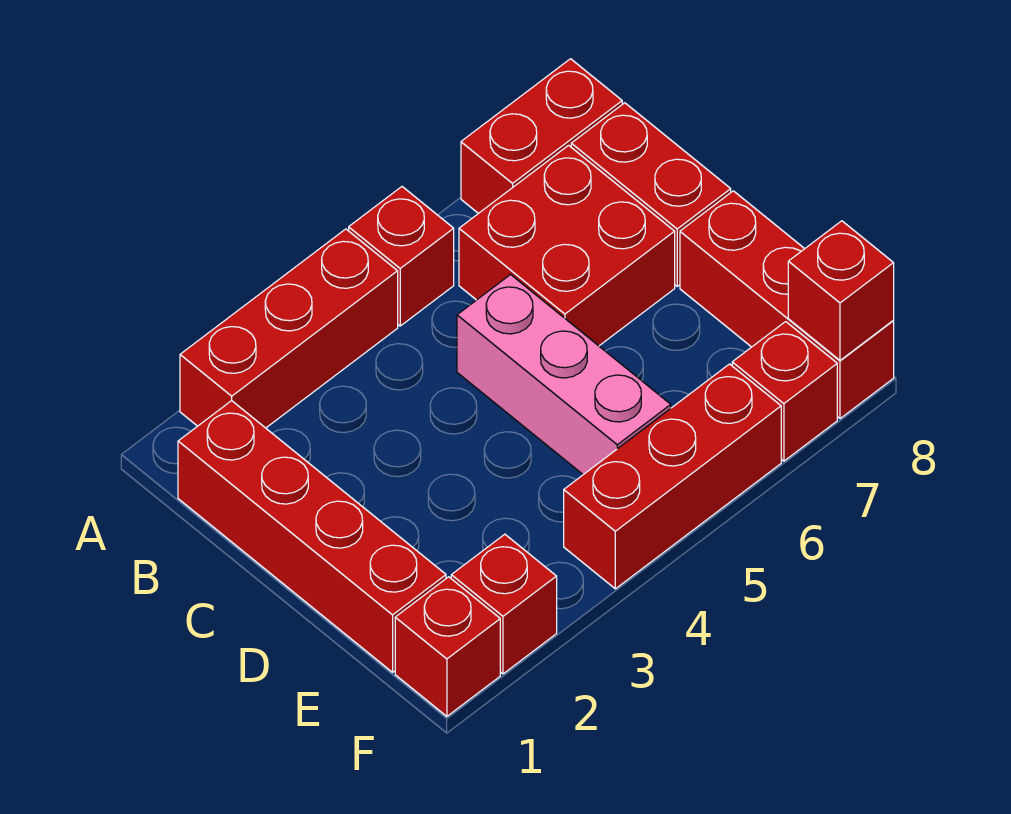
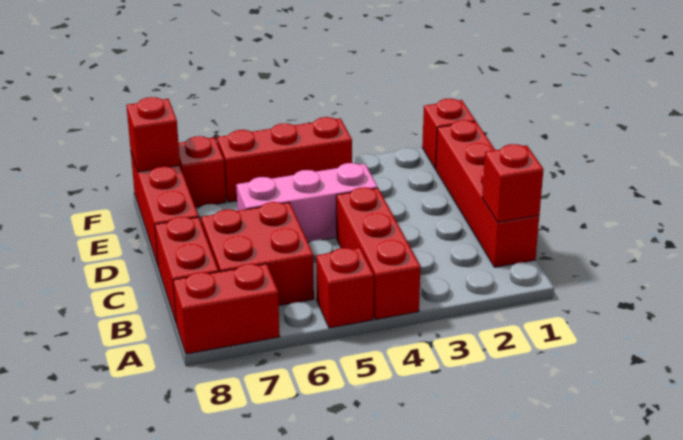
red 1x3 brick [180,229,398,428] -> red 1x3 brick turned to [336,187,421,320]
pink 1x3 brick [457,275,671,475] -> pink 1x3 brick turned to [236,163,378,242]
red 1x1 brick [451,534,557,674] -> red 1x1 brick moved to [482,144,544,222]

